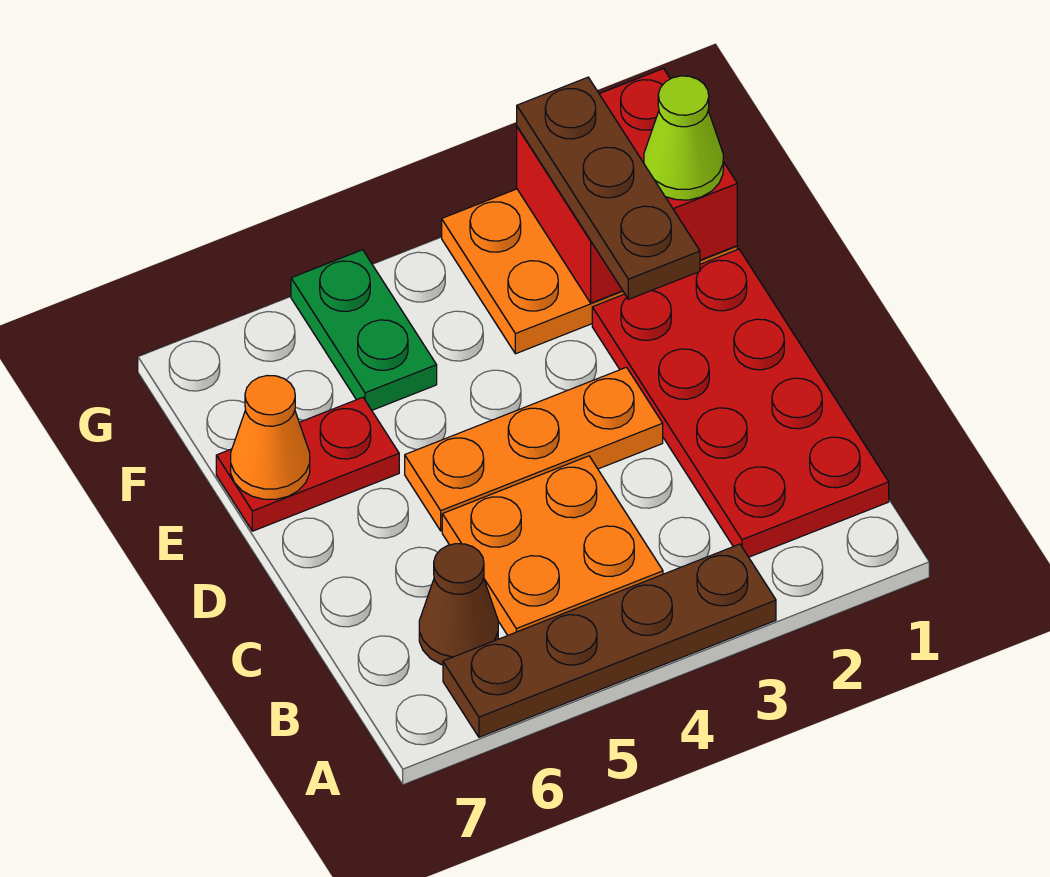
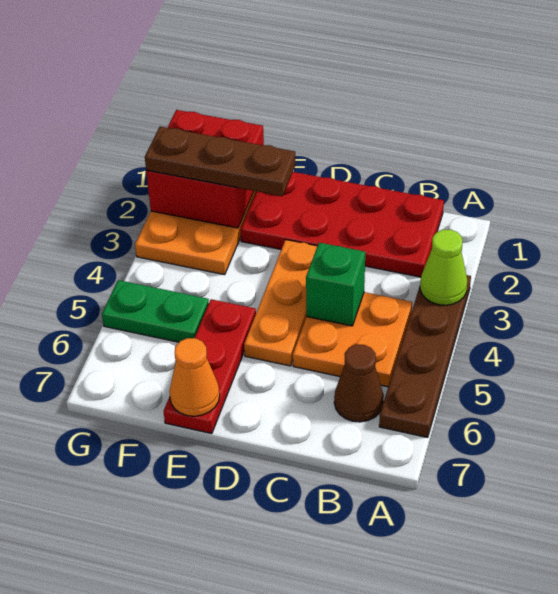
none -> green 1x1 brick [306,243,365,326]
red 1x2 plate [216,397,399,531] -> red 1x3 plate [164,299,256,434]
lime 1x1 cone [644,76,723,200] -> lime 1x1 cone moved to [420,230,467,305]

